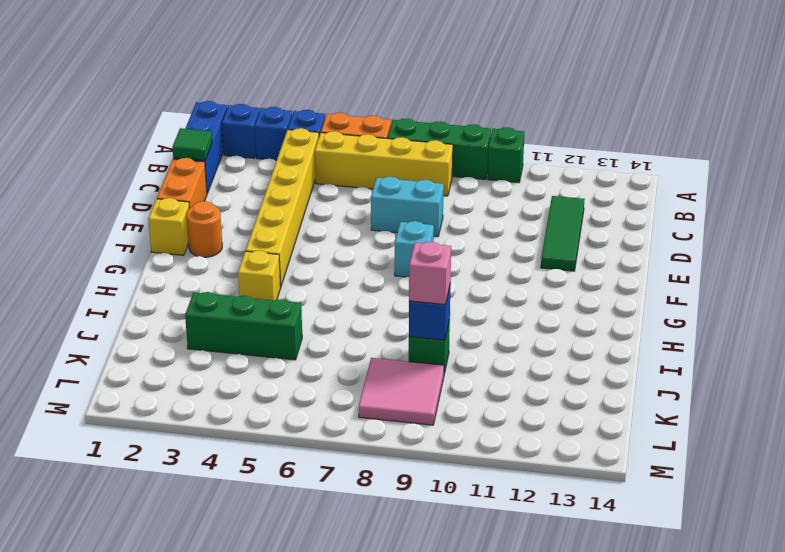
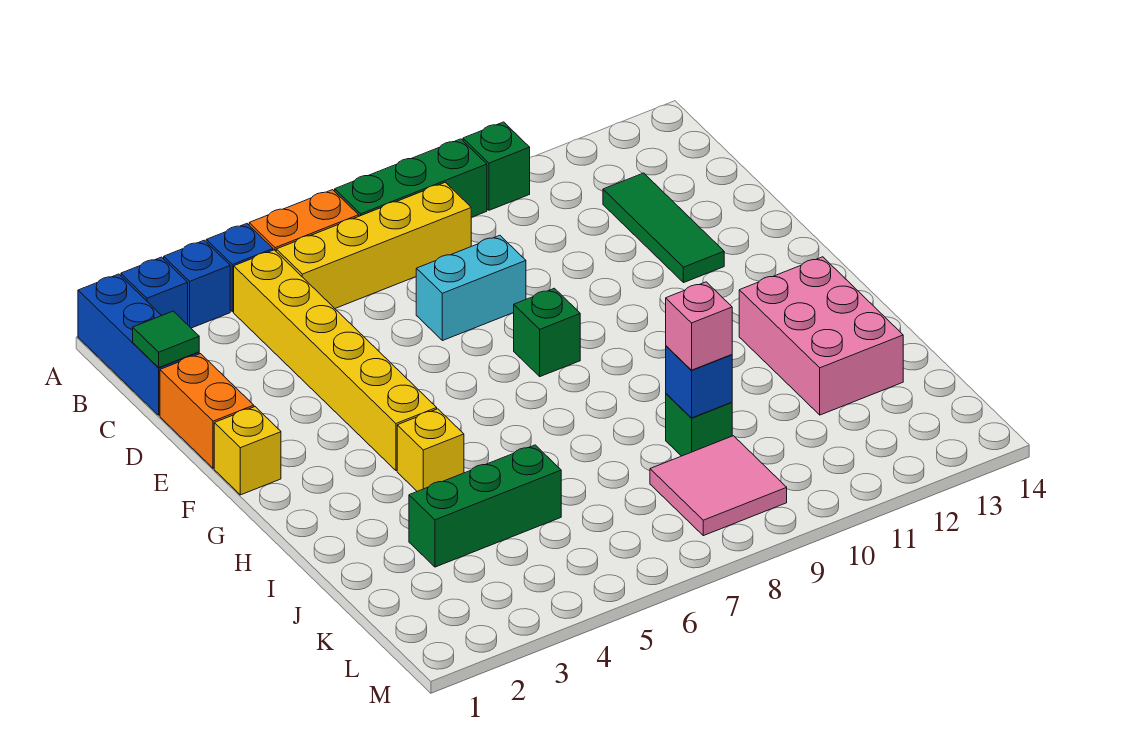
orange 1x1 round brick [187,201,222,257] -> none
cyan 1x1 brick [395,221,434,277] -> green 1x1 brick [514,288,580,377]
none -> pink 2x3 brick [739,257,903,415]

